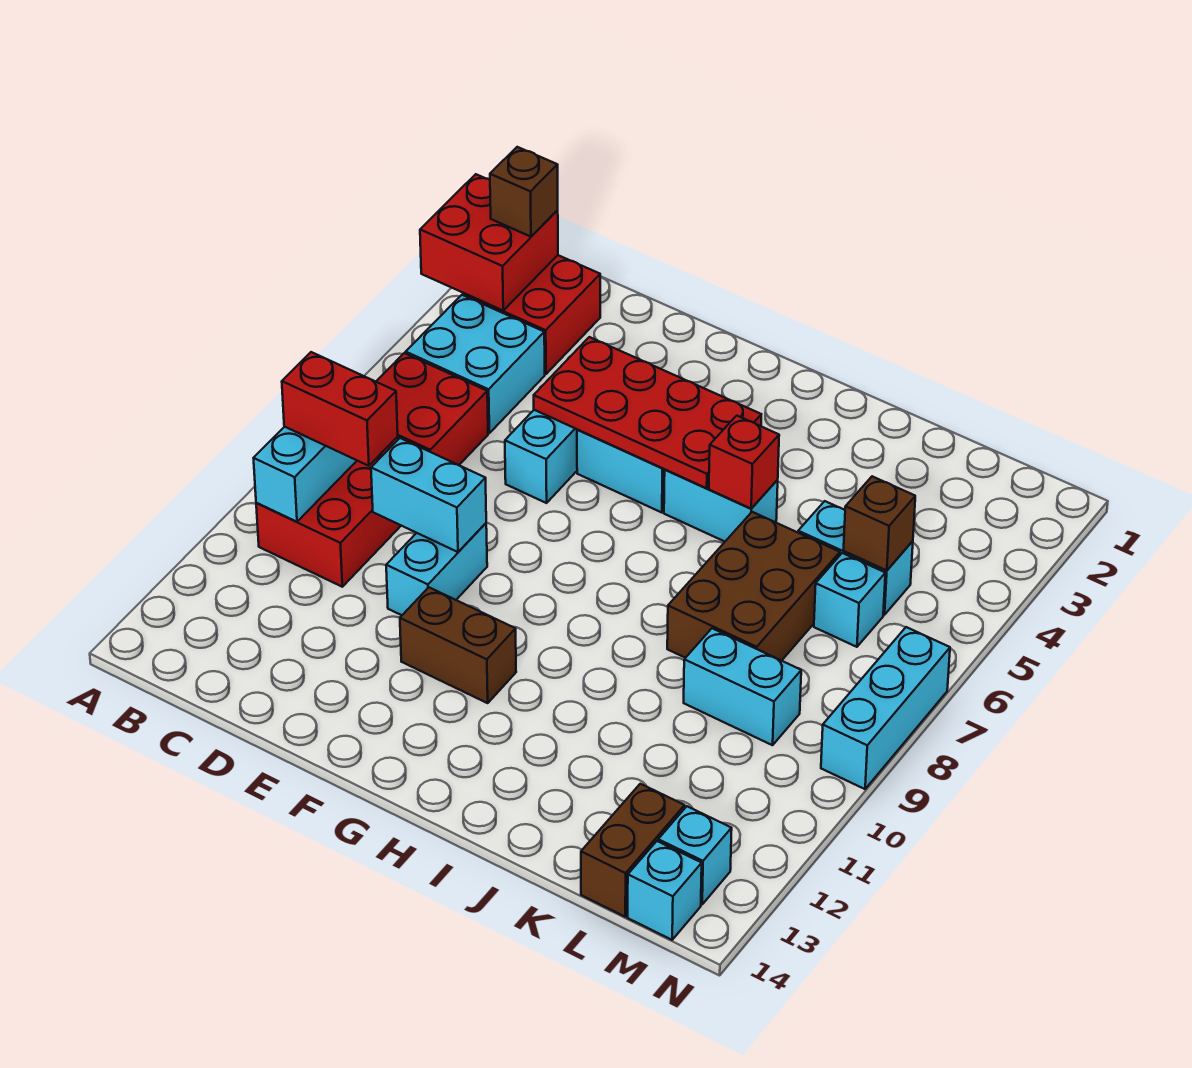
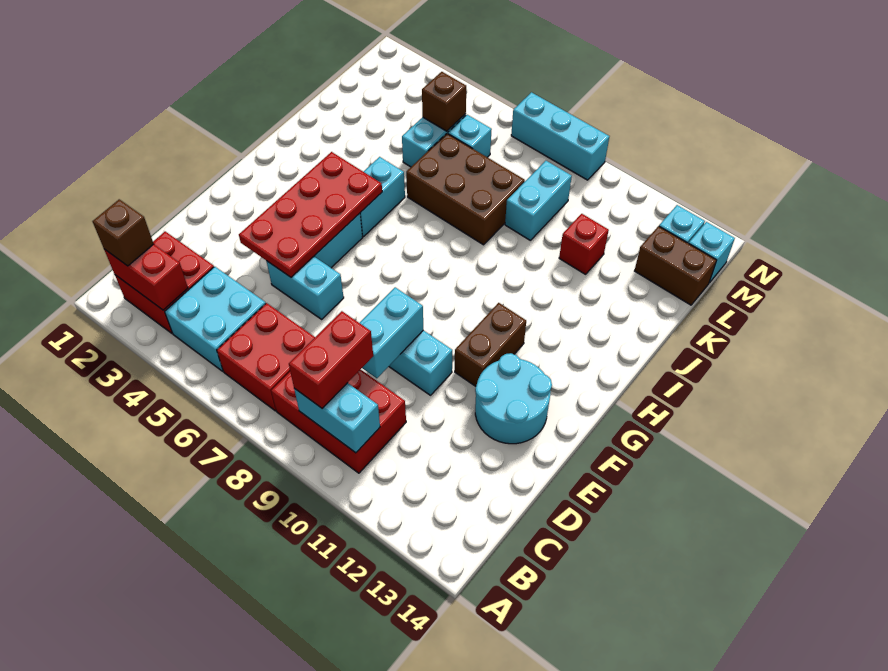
red 2x2 brick [420,174,558,310] -> red 1x2 brick [104,244,188,310]
none -> cyan 2x2 round brick [475,353,552,444]
red 1x1 brick [709,416,779,508] -> red 1x1 brick moved to [559,214,609,274]

